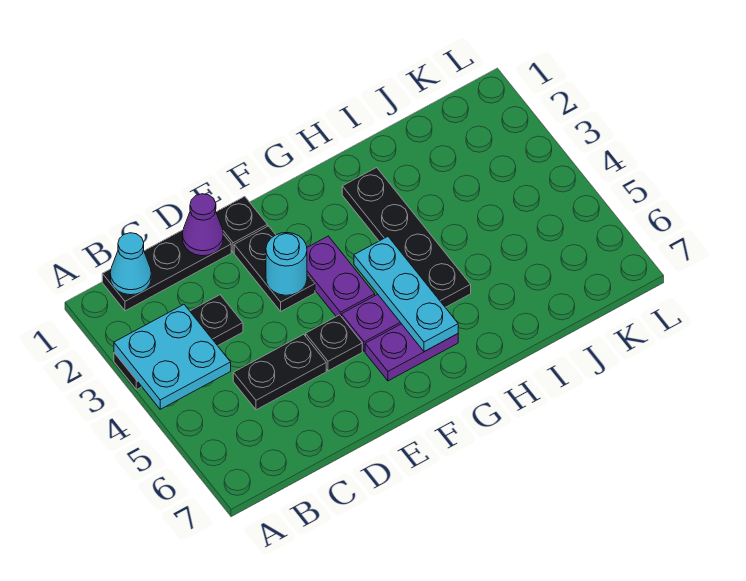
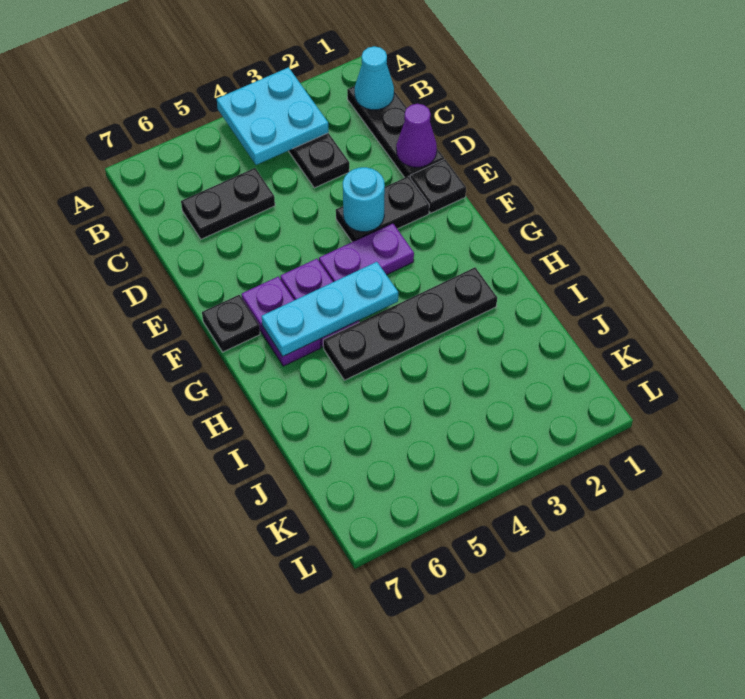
black 1x2 plate [233,334,326,410] -> black 1x2 plate turned to [181,168,275,239]
black 1x1 plate [306,315,362,371] -> black 1x1 plate moved to [202,295,260,352]

